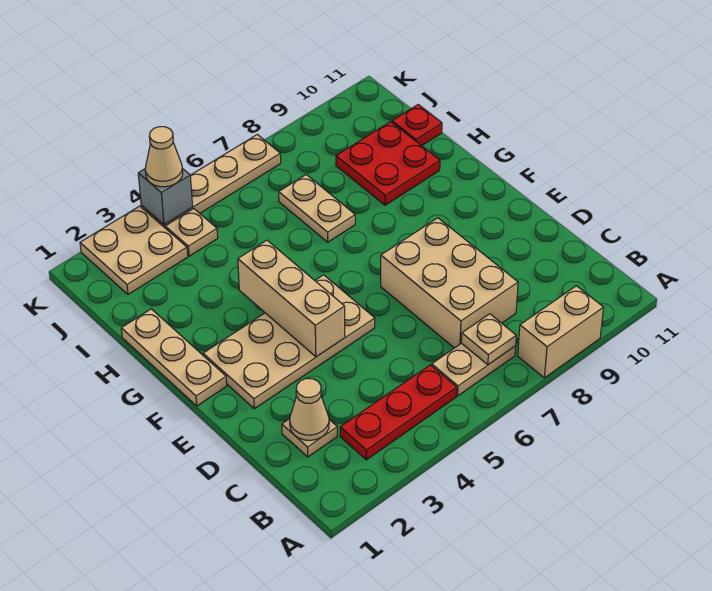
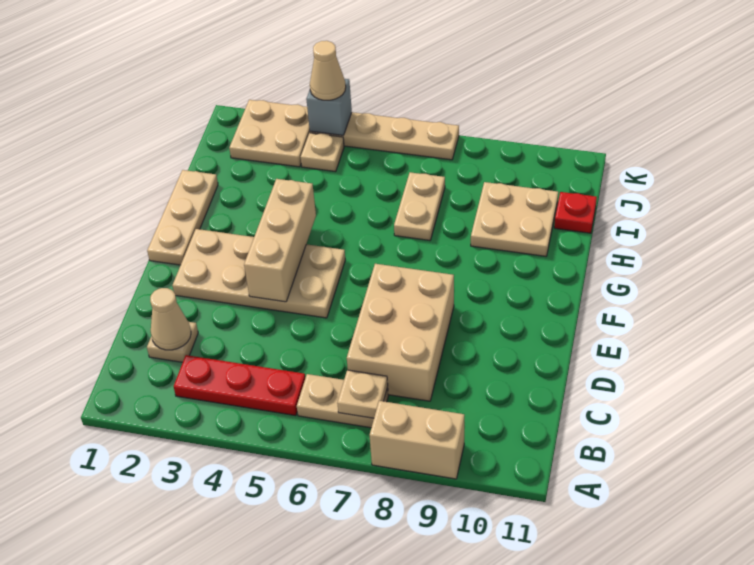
red 2x2 plate [336,122,440,205] -> tan 2x2 plate [471,182,558,256]

